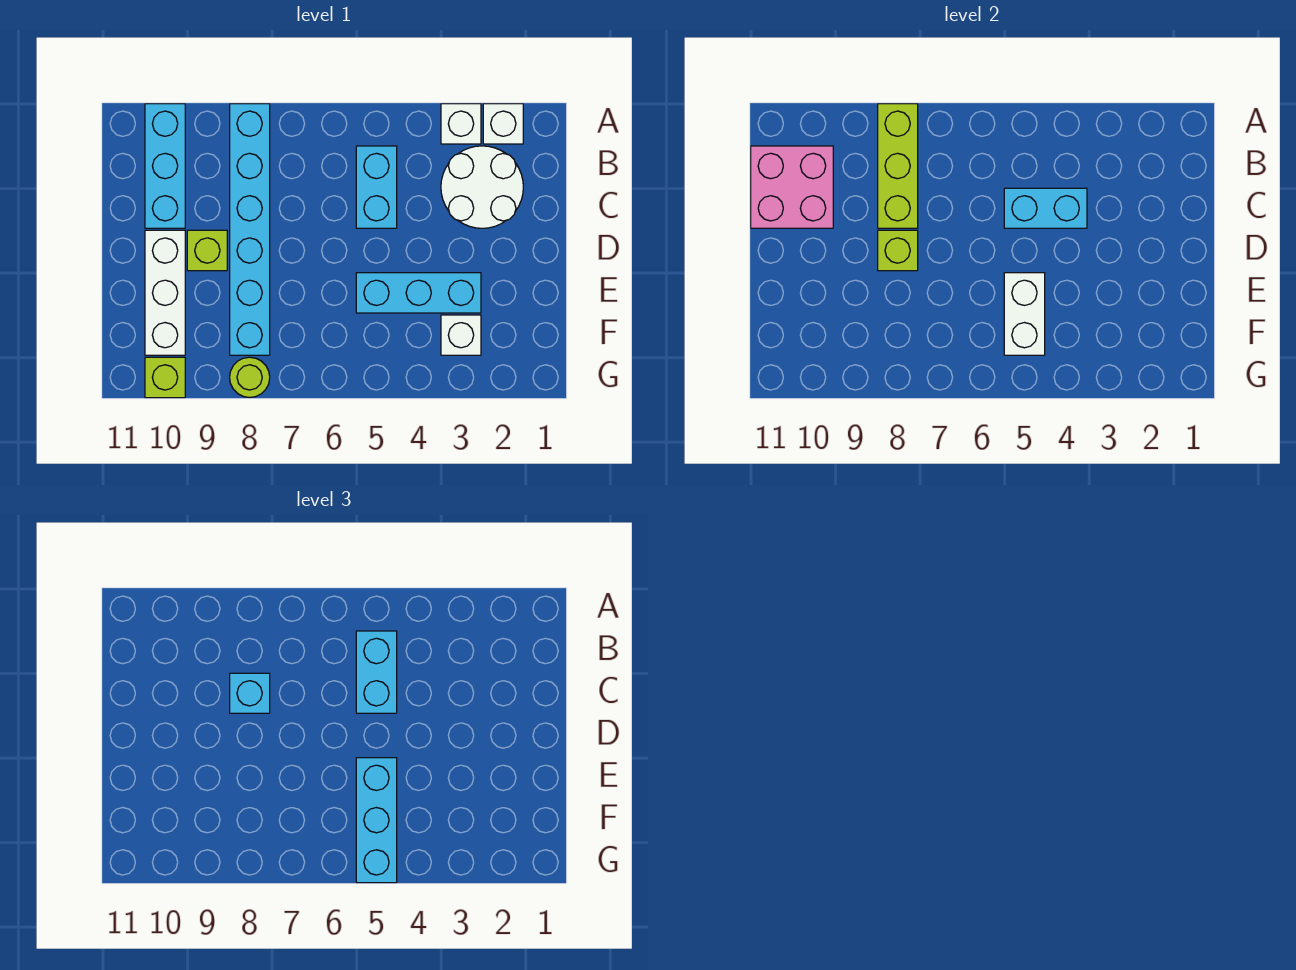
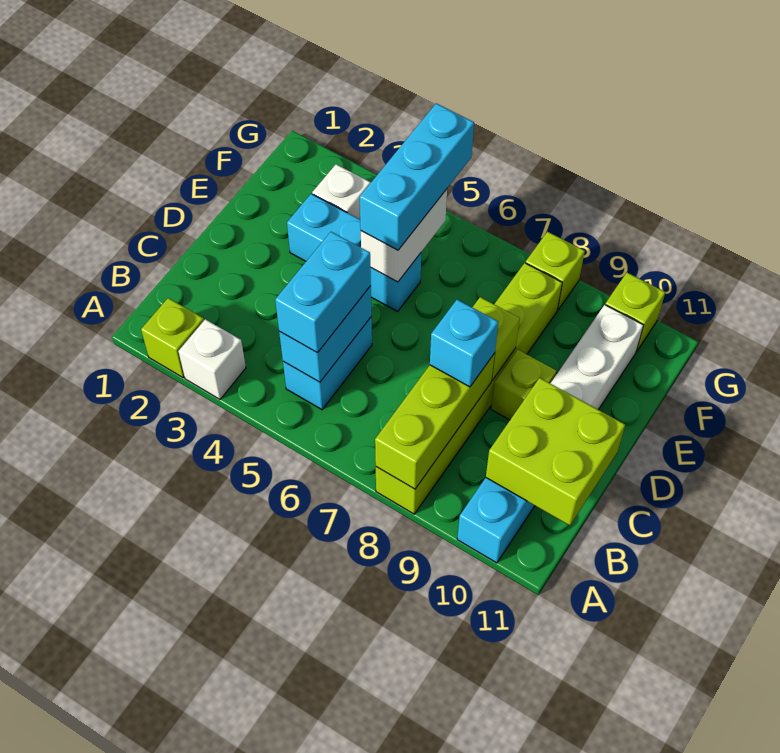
white 1x1 brick [483,104,523,144] -> lime 1x1 brick [141,298,204,378]
cyan 1x6 brick [230,104,270,355] -> lime 1x6 brick [376,263,562,514]
white 2x2 round brick [441,146,523,228] -> none
pink 2x2 brick [751,146,833,228] -> lime 2x2 brick [486,378,625,525]
cyan 1x2 brick [1004,188,1087,228] -> cyan 1x2 brick turned to [279,286,371,382]
lime 1x1 round brick [230,357,270,398] -> lime 1x1 brick [526,232,585,310]

